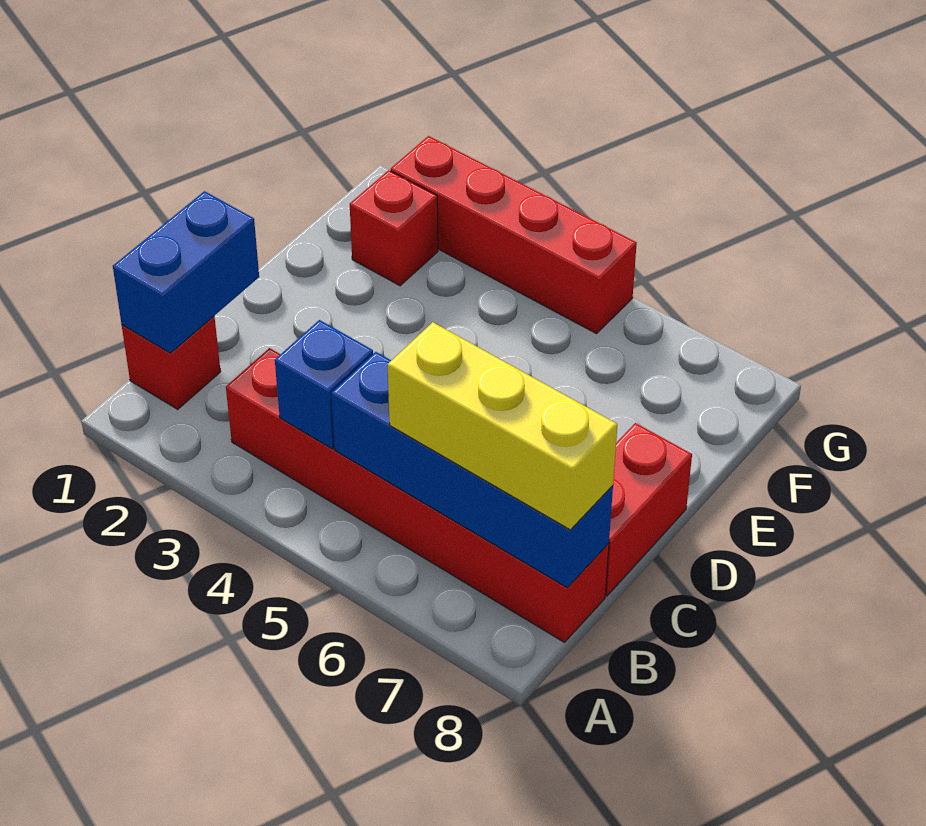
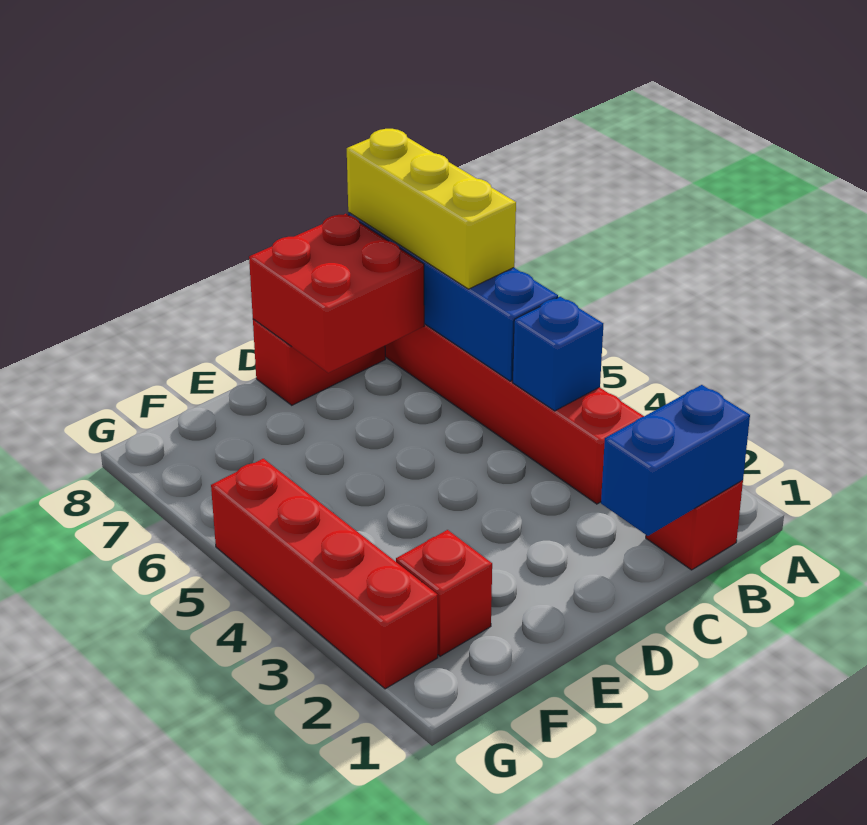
none -> red 2x2 brick [249,214,424,373]

